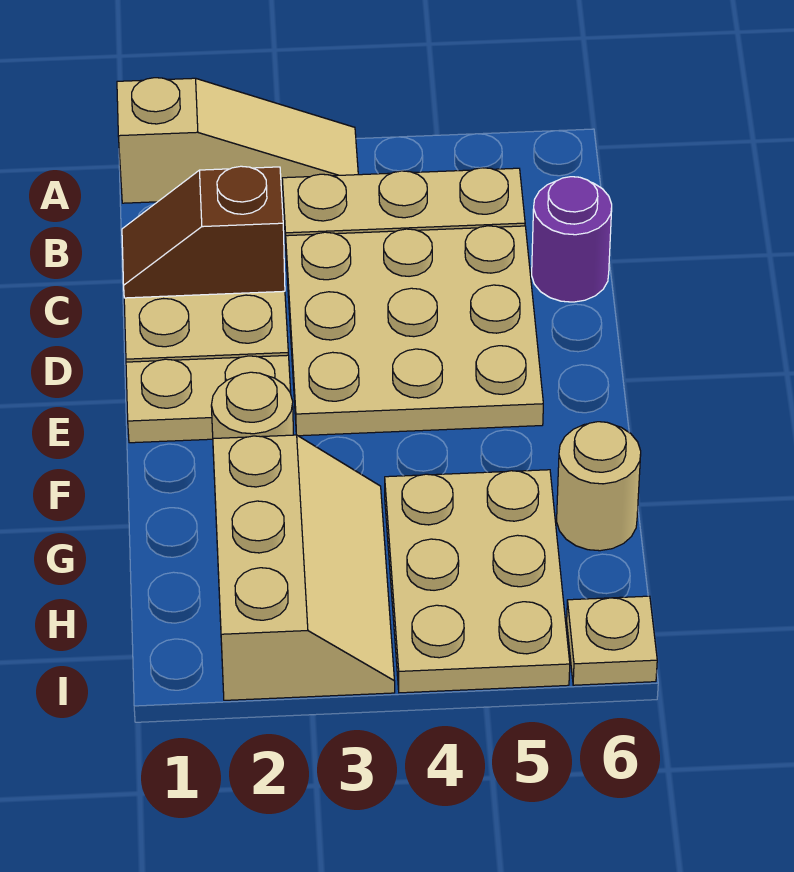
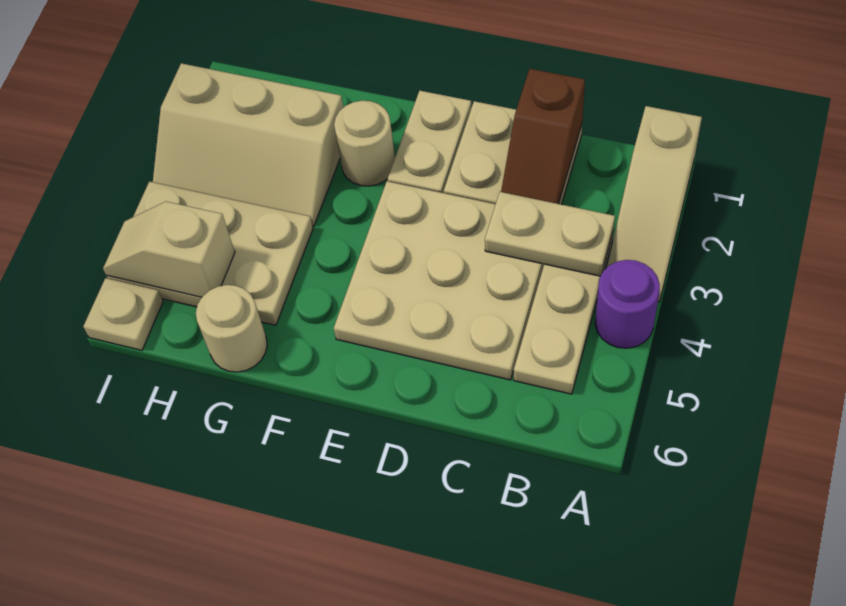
none -> tan 1x2 plate [485,192,615,276]
brown 1x2 slope [122,166,285,298] -> brown 1x2 slope turned to [501,69,585,204]
purple 1x1 round brick [532,177,612,302] -> purple 1x1 round brick moved to [595,260,660,348]
none -> tan 1x2 slope [103,201,235,297]

